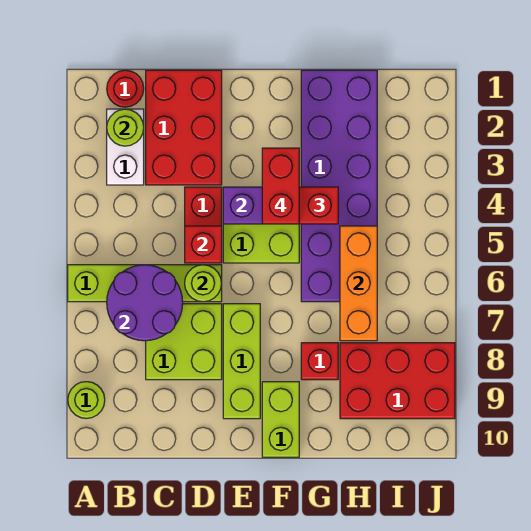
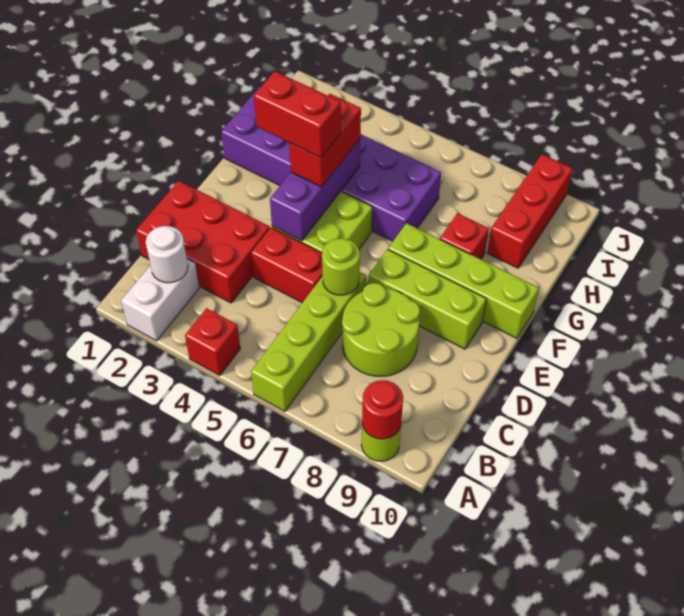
red 1x1 round brick [107,70,144,107] -> red 1x1 round brick moved to [362,380,403,439]
white 1x2 brick [107,109,144,185] -> white 1x2 brick turned to [121,259,199,341]
lime 1x1 round brick [107,109,144,146] -> white 1x1 round brick [146,226,188,283]
purple 2x2 round brick [107,265,183,341] -> none
lime 2x2 brick [146,304,222,380] -> lime 2x2 round brick [342,283,420,376]
red 1x1 brick [185,226,222,263] -> red 1x1 brick moved to [185,308,240,375]
lime 1x2 brick [262,382,299,457] -> lime 1x4 brick [388,223,539,338]
orange 1x3 brick [340,226,377,341] -> none
red 2x3 brick [340,343,455,419] -> red 1x3 brick [487,154,573,268]

